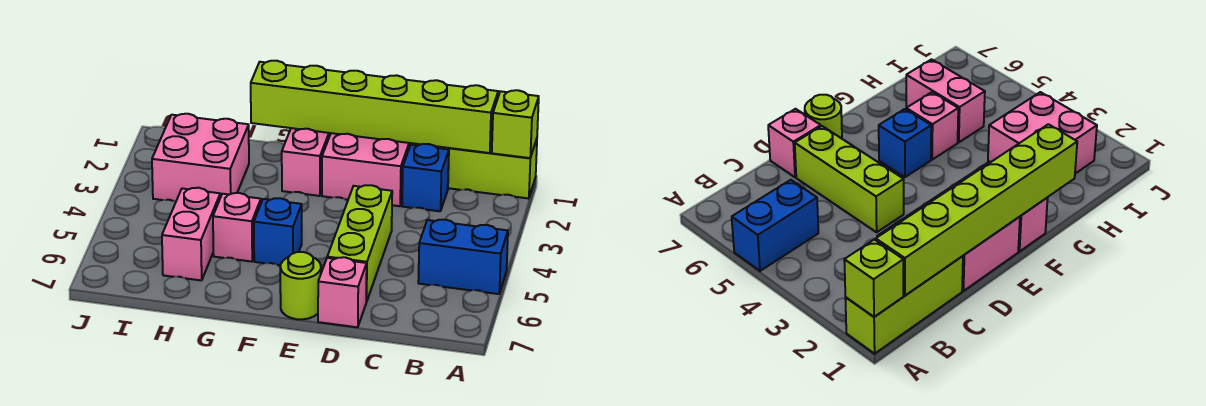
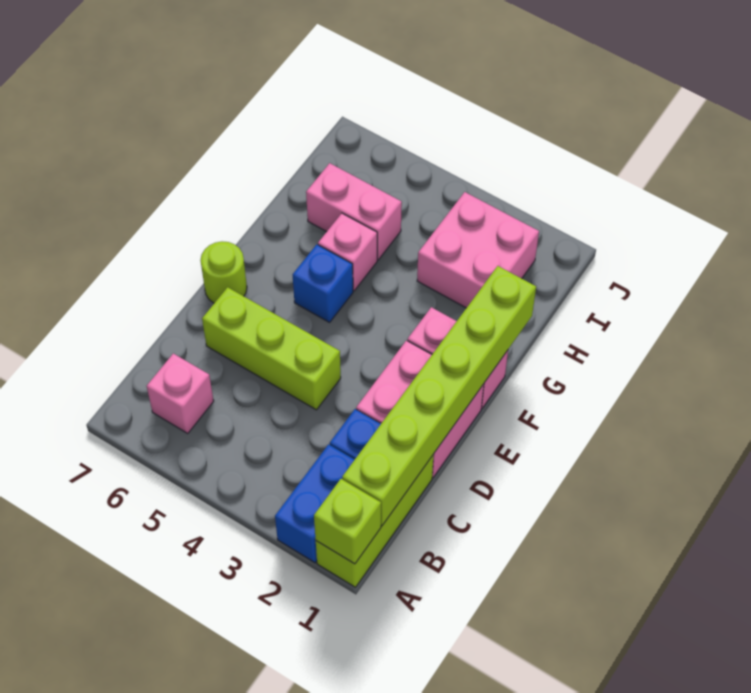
blue 1x2 brick [418,220,508,294] -> blue 1x2 brick moved to [275,444,354,563]
pink 1x1 brick [318,257,367,327] -> pink 1x1 brick moved to [147,353,214,433]

